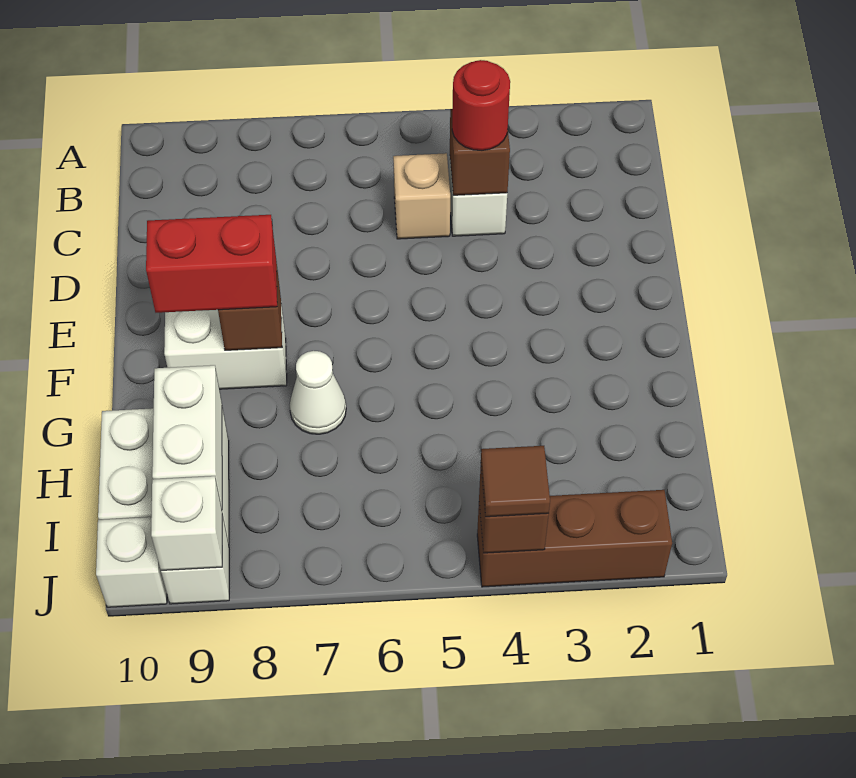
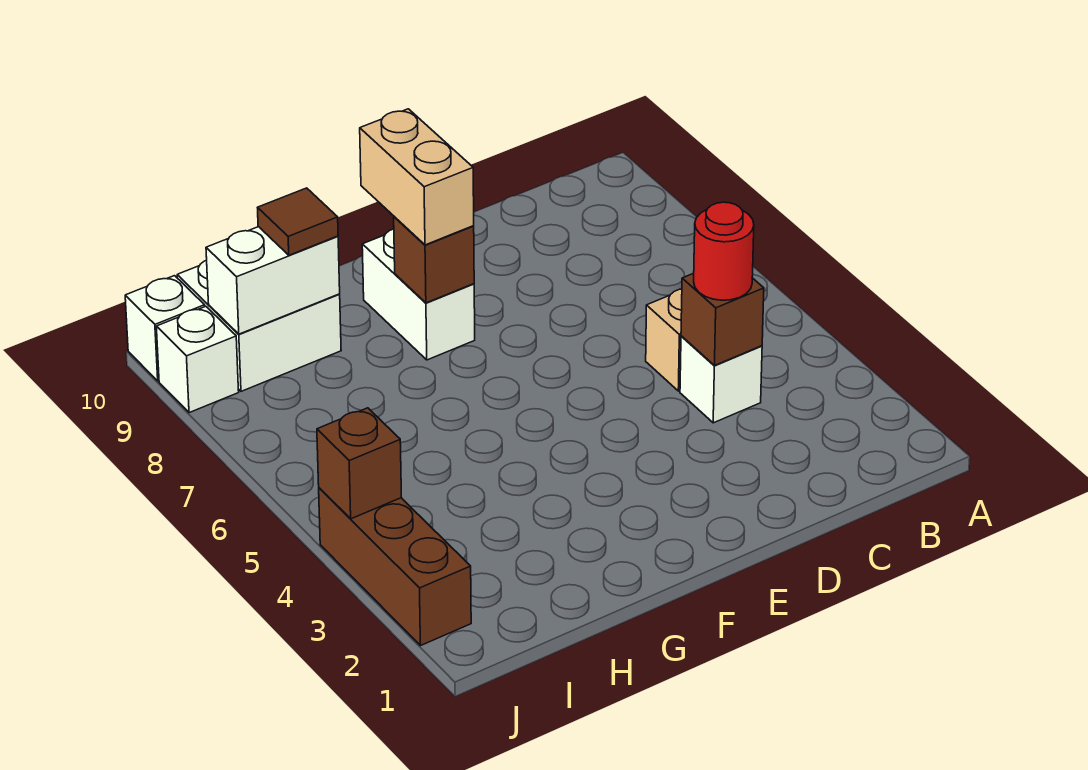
red 1x2 brick [146,215,277,313] -> tan 1x2 brick [360,109,474,245]
white 1x1 cone [290,351,346,434] -> none
brown 1x1 tile [481,446,550,517] -> brown 1x1 tile moved to [258,188,338,255]
white 1x1 brick [151,476,222,570] -> none

